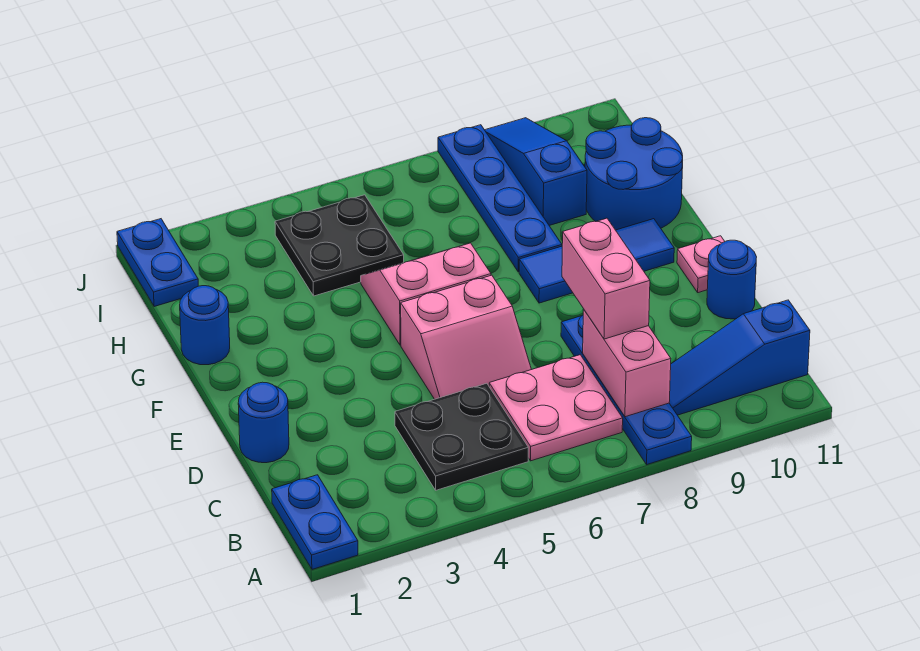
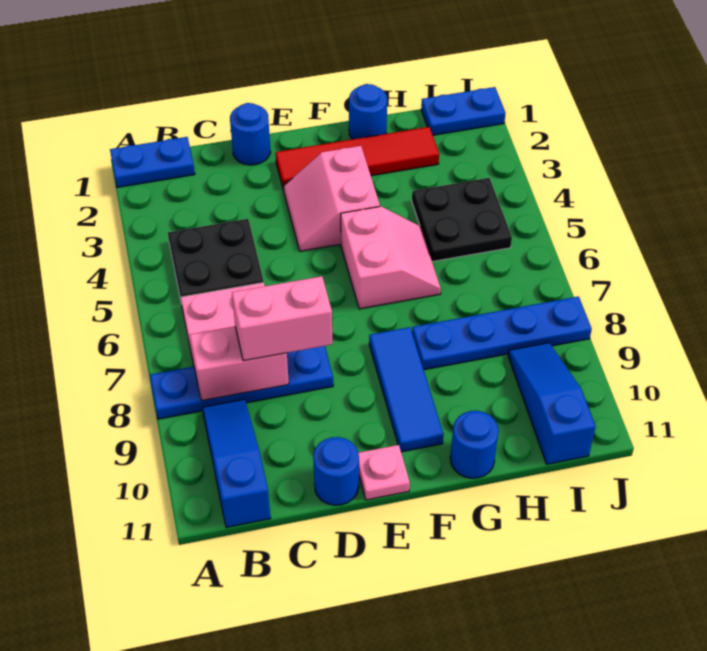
pink 2x2 slope [401,275,531,399] -> pink 2x2 slope moved to [284,146,380,251]
none -> red 1x4 tile [276,127,439,190]
blue 2x2 round brick [585,118,683,230] -> blue 1x1 round brick [450,411,499,478]
blue 1x3 slope [485,118,587,225] -> blue 1x3 slope turned to [508,343,596,464]

